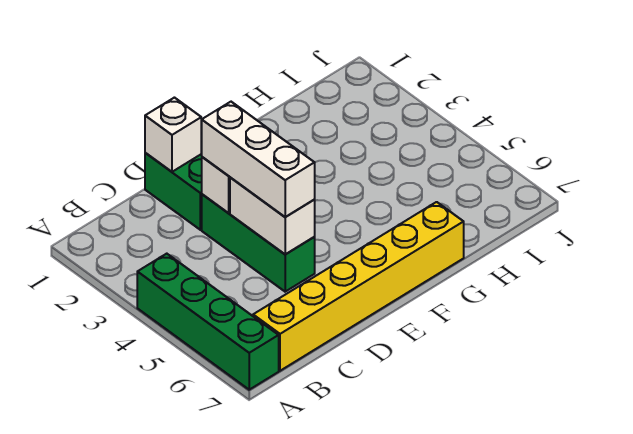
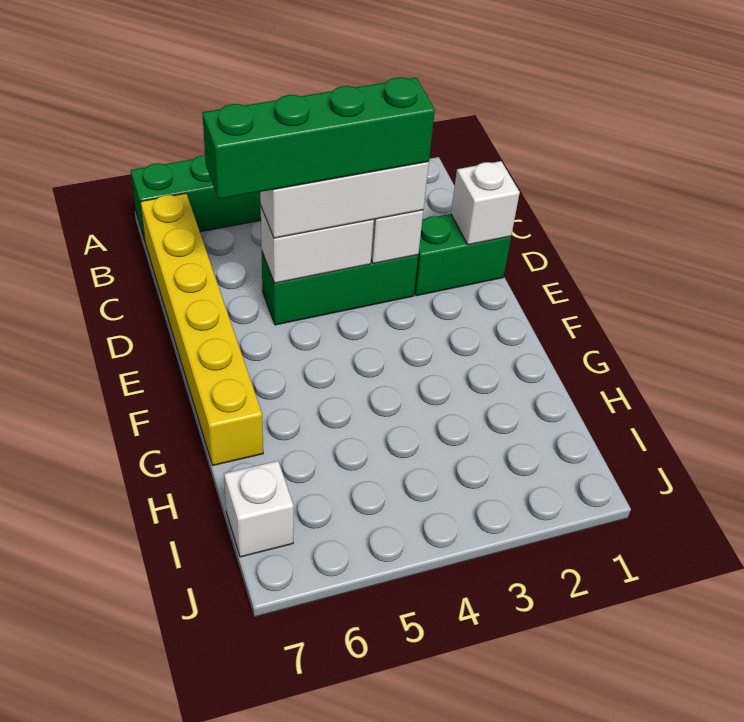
none -> green 1x4 brick [202,77,435,199]
none -> white 1x1 brick [224,461,294,557]

